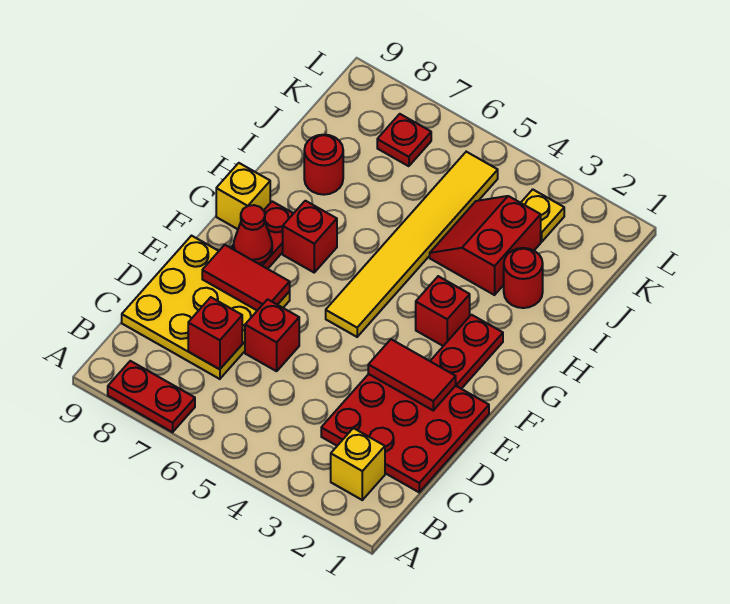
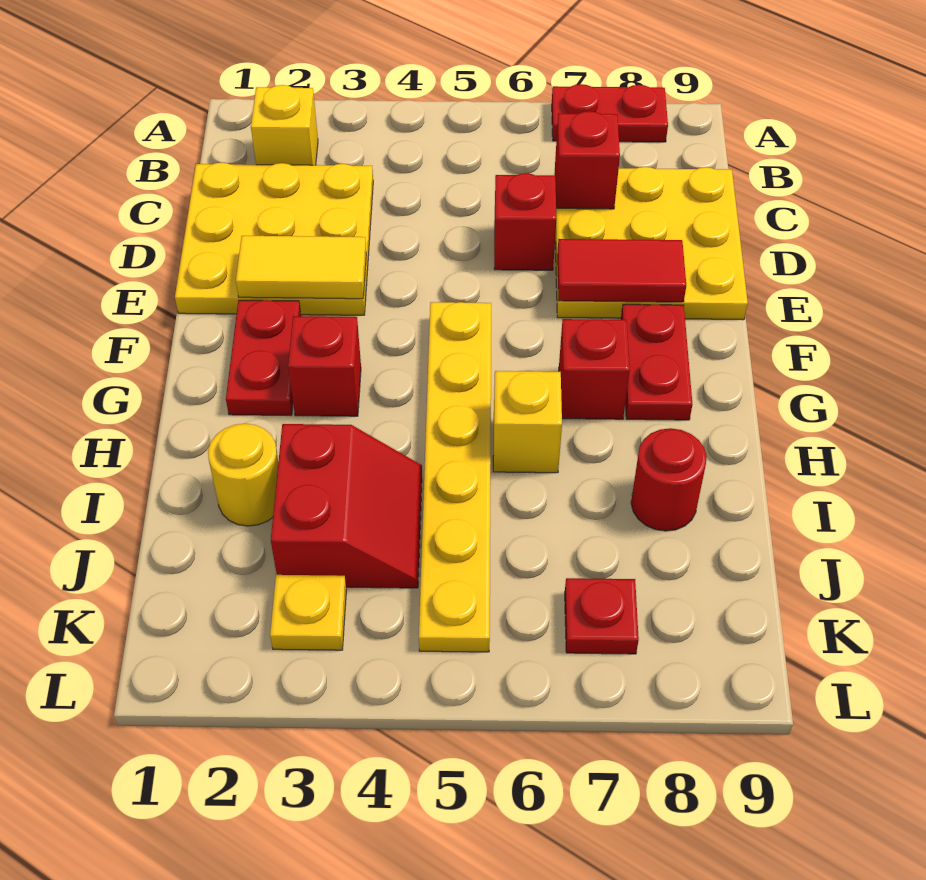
red 3x3 plate [321,374,489,492] -> yellow 3x3 plate [175,163,373,315]
red 1x2 tile [368,339,456,410] -> yellow 1x2 tile [236,236,366,299]
yellow 1x6 tile [326,152,498,337] -> yellow 1x6 plate [419,302,491,652]
red 1x1 cone [233,205,272,264] -> none
yellow 1x1 brick [216,163,270,229] -> yellow 1x1 brick moved to [493,371,562,473]
red 1x1 round brick [504,248,543,308] -> yellow 1x1 round brick [208,424,278,526]

